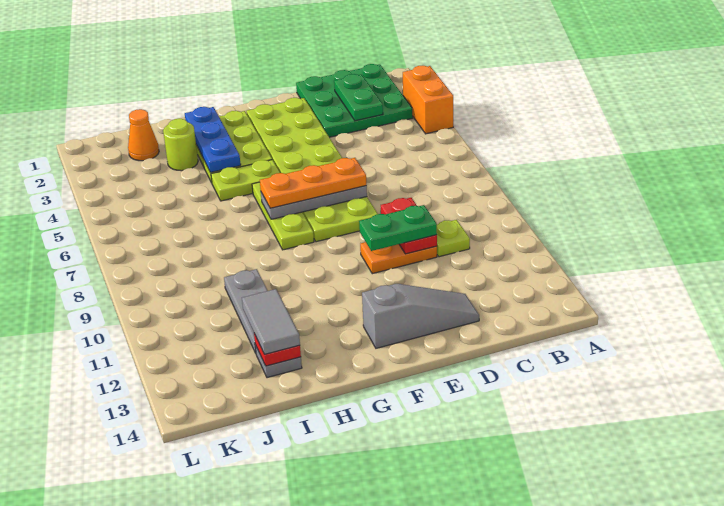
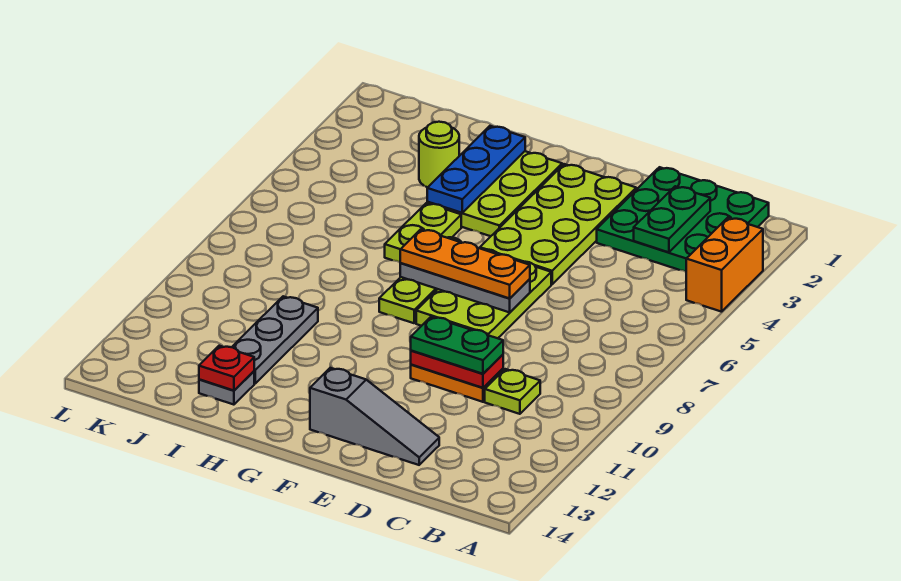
red 1x2 plate [381,198,437,254] -> red 1x2 plate turned to [411,351,503,388]
lime 1x2 plate [211,160,280,201] -> lime 1x2 plate turned to [385,203,461,262]
grey 1x2 tile [242,289,300,354] -> none
orange 1x1 cone [128,109,159,161] -> none

